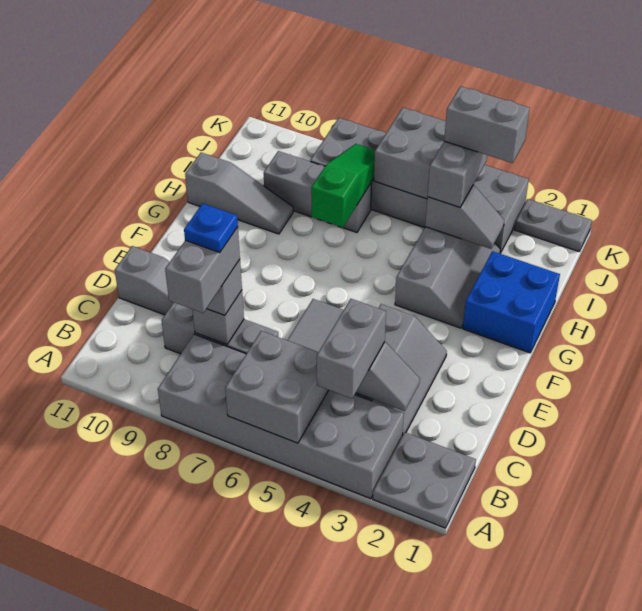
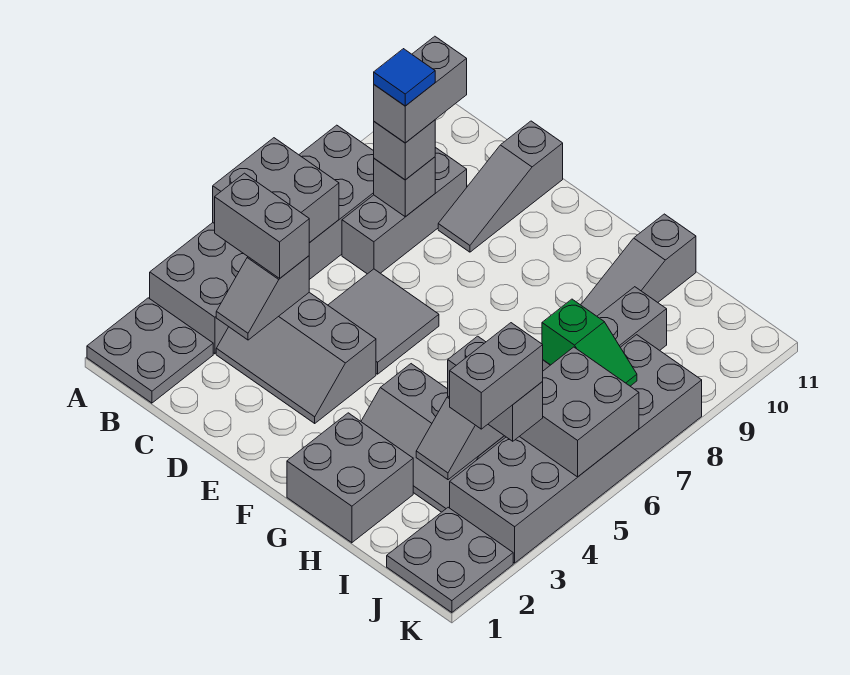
grey 1x2 brick [165,227,240,313] -> grey 1x2 brick turned to [374,36,467,143]
blue 1x1 plate [184,203,238,252] -> blue 1x1 tile [374,49,435,106]
blue 2x2 brick [463,251,560,353] -> grey 2x2 brick [287,413,413,543]
green 1x3 slope [311,144,375,228] -> green 1x2 slope [542,299,637,386]
grey 1x2 plate [515,199,592,251] -> grey 2x2 plate [387,507,513,612]

